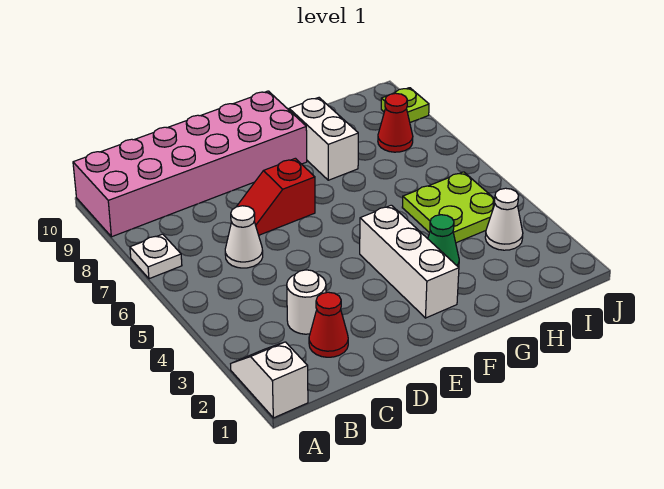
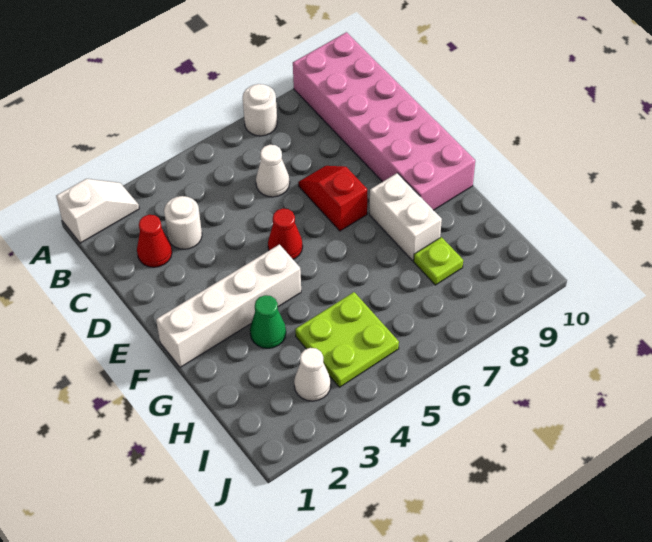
white 1x1 plate [130,234,182,279] -> white 1x1 round brick [243,84,277,136]
white 1x3 brick [360,205,459,318] -> white 1x4 brick [156,244,301,367]
white 1x2 brick [289,98,358,180] -> white 1x2 brick turned to [369,173,442,261]
red 1x1 cone [378,93,413,152] -> red 1x1 cone moved to [268,209,303,259]
lime 1x1 plate [381,88,429,122] -> lime 1x1 plate moved to [414,237,463,285]

